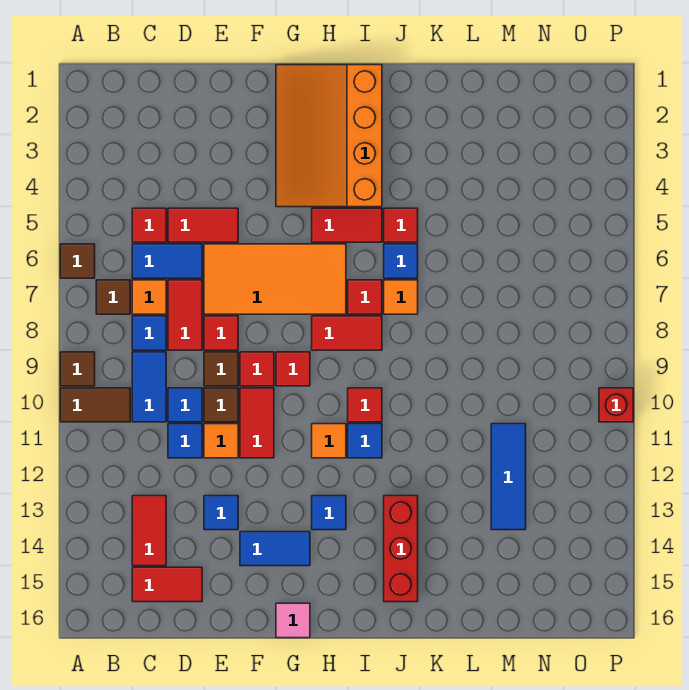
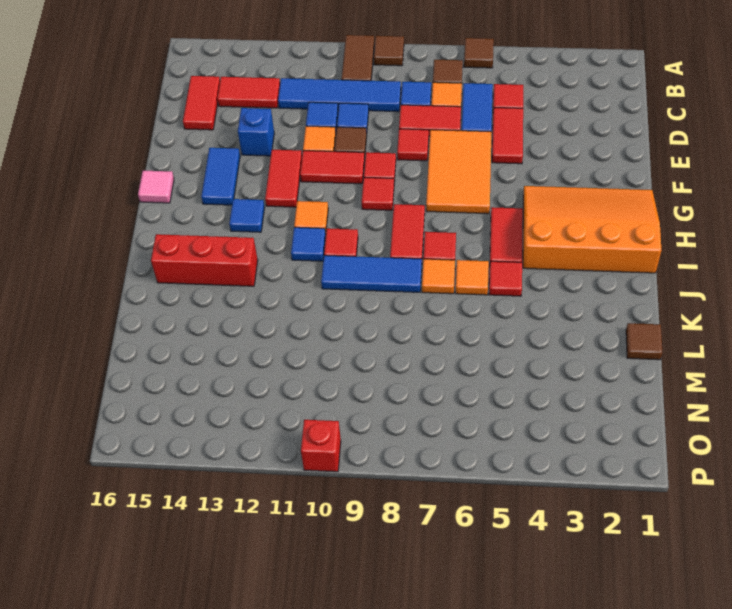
blue 1x2 tile [132,352,166,422] -> blue 1x4 tile [278,78,401,112]
orange 2x4 tile [204,244,346,314] -> orange 2x3 tile [426,130,492,214]
brown 1x1 tile [204,352,238,386] -> brown 1x1 tile moved to [626,323,662,360]
blue 1x1 tile [204,496,238,530] -> blue 1x1 brick [238,108,274,156]
none -> red 1x2 tile [265,150,302,207]
blue 1x1 tile [384,244,418,278] -> orange 1x1 tile [456,260,489,295]
blue 1x3 tile [491,424,526,530] -> blue 1x3 tile moved to [321,255,422,292]

